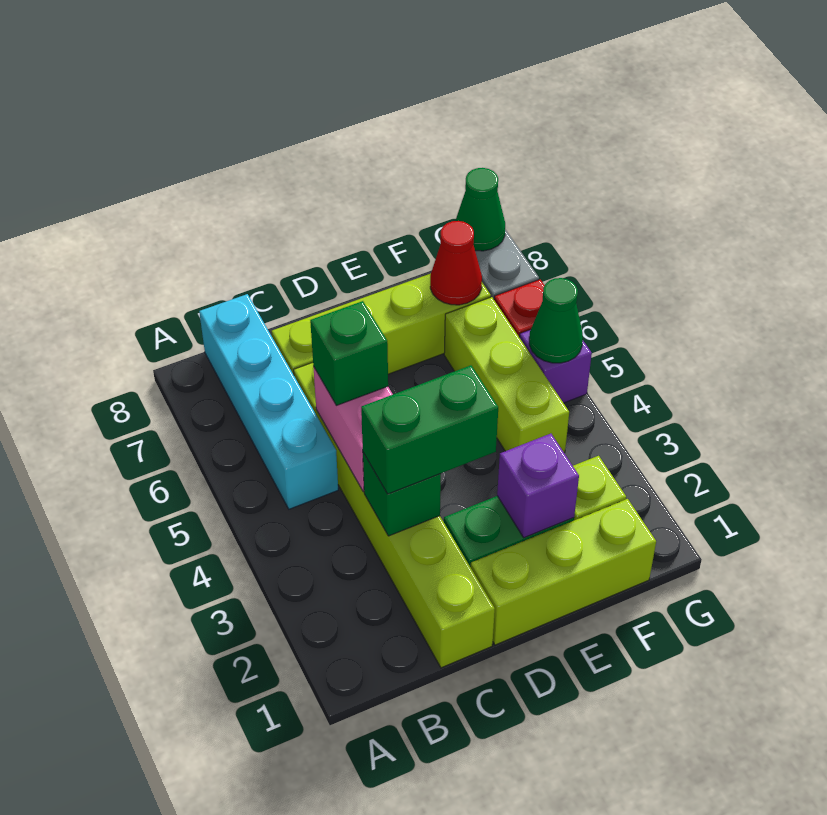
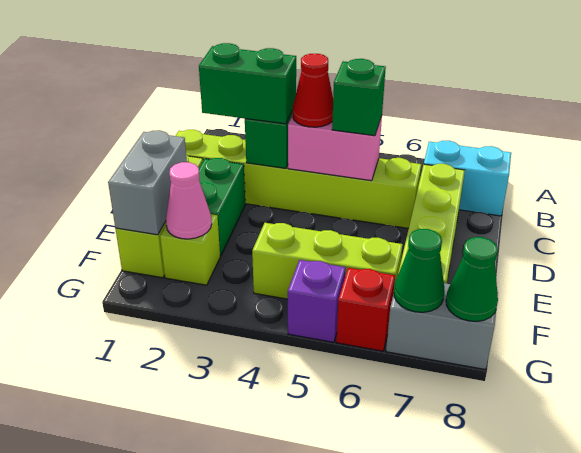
cyan 1x4 brick [199,294,338,509] -> cyan 1x2 brick [424,141,511,216]
green 1x2 brick [361,365,498,494] -> green 1x2 brick turned to [199,43,296,124]
none -> grey 1x2 brick [108,130,187,235]
purple 1x1 brick [497,434,579,538] -> none
none -> pink 1x1 cone [166,162,212,239]
red 1x1 cone [430,221,482,305] -> red 1x1 cone moved to [292,54,333,127]
green 1x1 cone [529,278,583,363] -> green 1x1 cone moved to [394,229,445,312]

